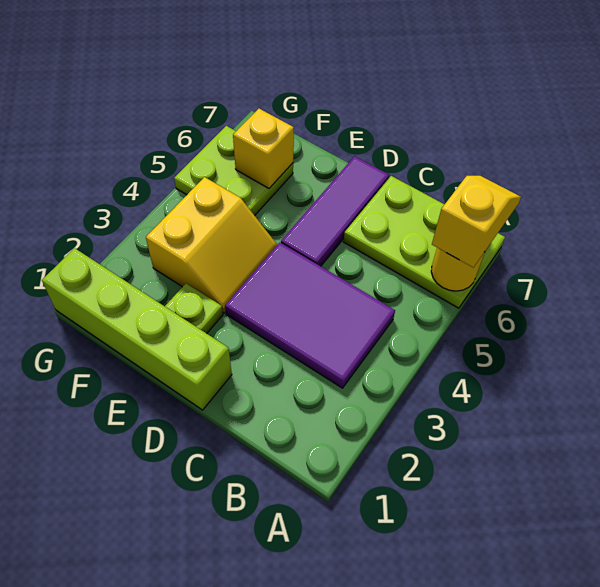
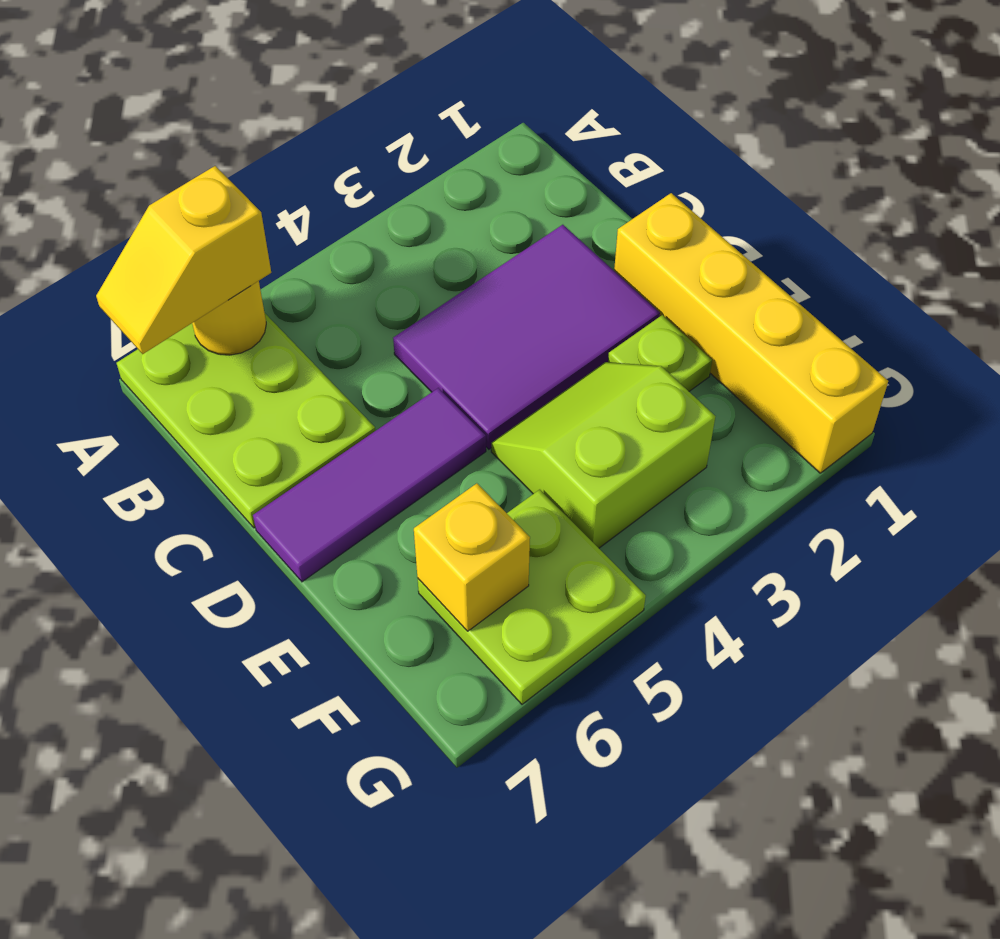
purple 2x3 tile [225,243,395,388] -> purple 2x3 tile turned to [393,225,660,449]
lime 1x4 brick [42,248,232,410] -> yellow 1x4 brick [614,193,888,473]
yellow 2x2 slope [146,177,277,313] -> lime 2x2 slope [491,362,715,548]

